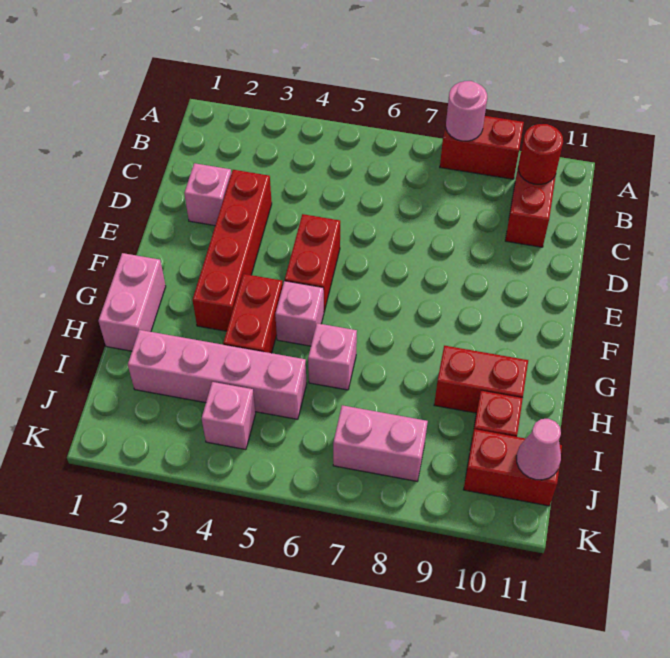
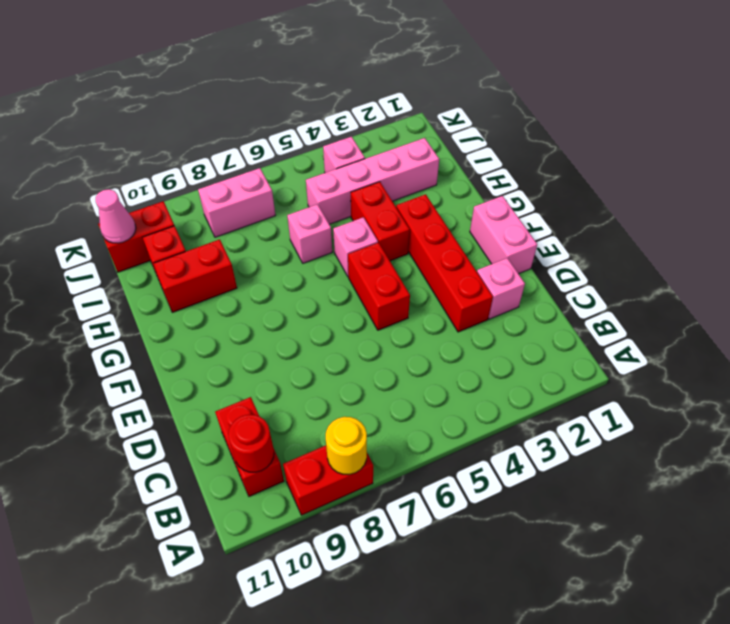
pink 1x1 round brick [446,81,487,141] -> yellow 1x1 round brick [326,417,367,475]
pink 1x2 brick [99,253,166,351] -> pink 1x2 brick moved to [470,196,537,274]

